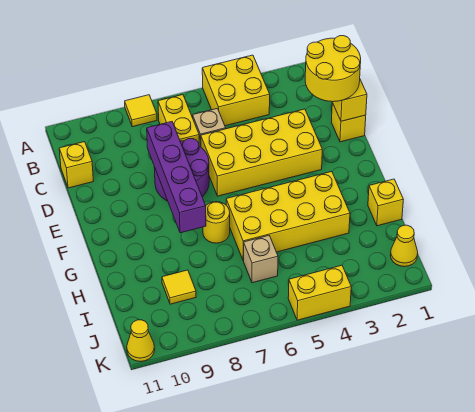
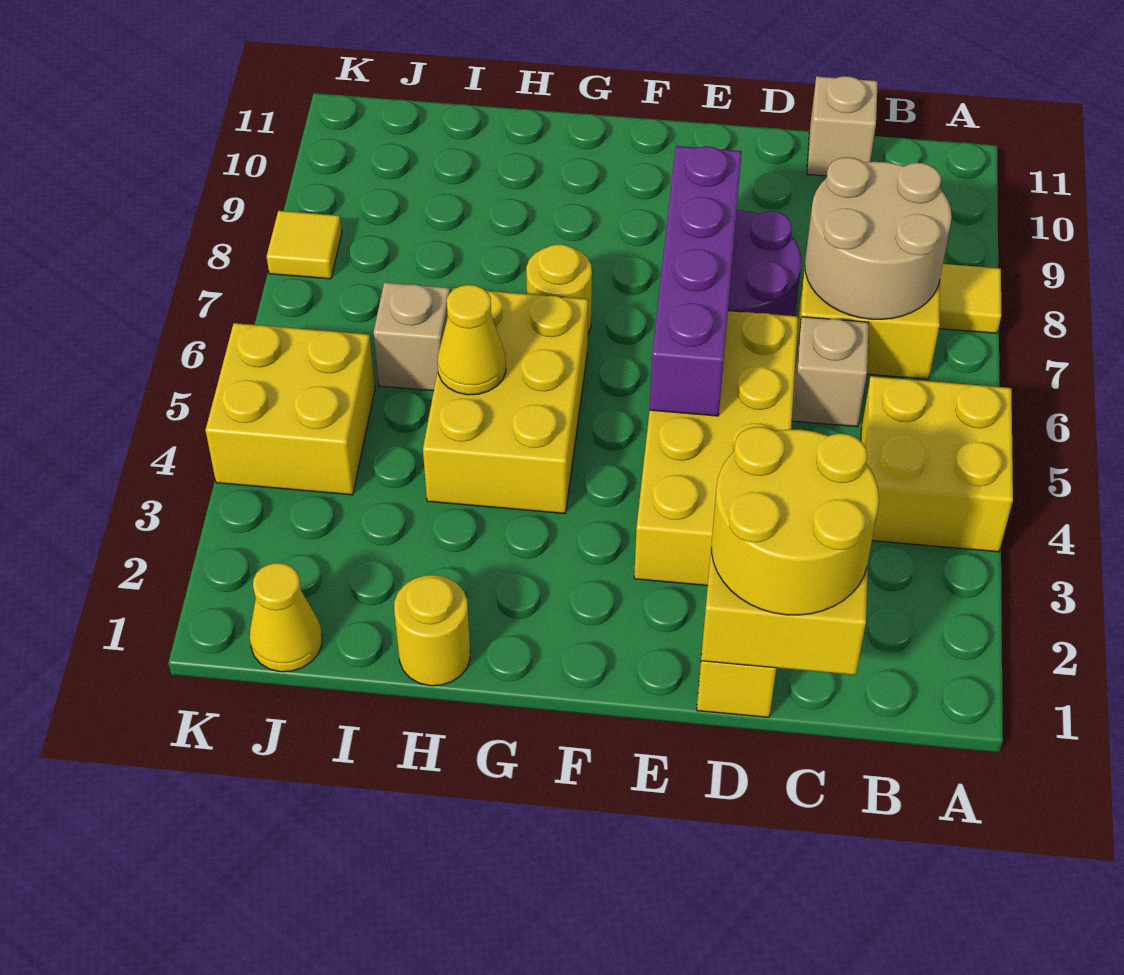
none -> tan 2x2 round brick [805,157,952,319]
yellow 1x1 brick [59,142,93,188] -> tan 1x1 brick [807,76,878,176]
purple 1x4 brick [147,122,206,233] -> purple 1x4 brick turned to [650,146,742,416]
yellow 2x4 brick [226,172,350,261] -> yellow 2x3 brick [423,288,588,514]
yellow 1x1 brick [368,179,403,226] -> yellow 1x1 round brick [394,575,470,686]
yellow 1x1 tile [162,270,196,304] -> yellow 1x1 tile moved to [267,211,342,279]
yellow 1x2 brick [288,265,351,320] -> yellow 2x2 brick [205,323,375,495]
yellow 1x1 cone [127,320,155,361] -> yellow 1x1 cone moved to [438,285,506,395]

